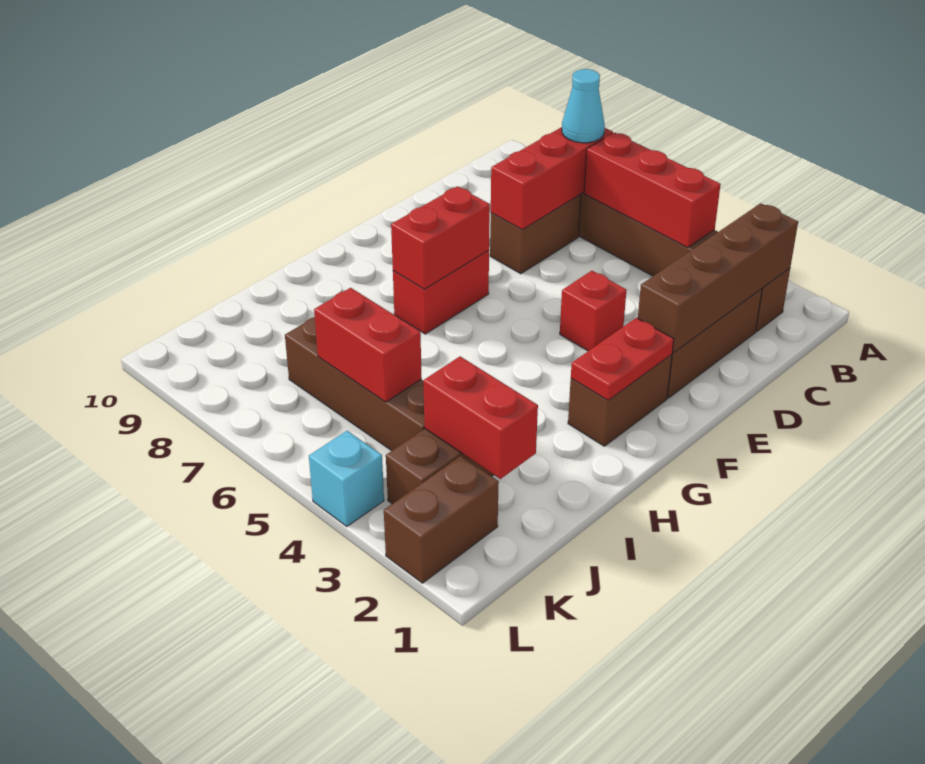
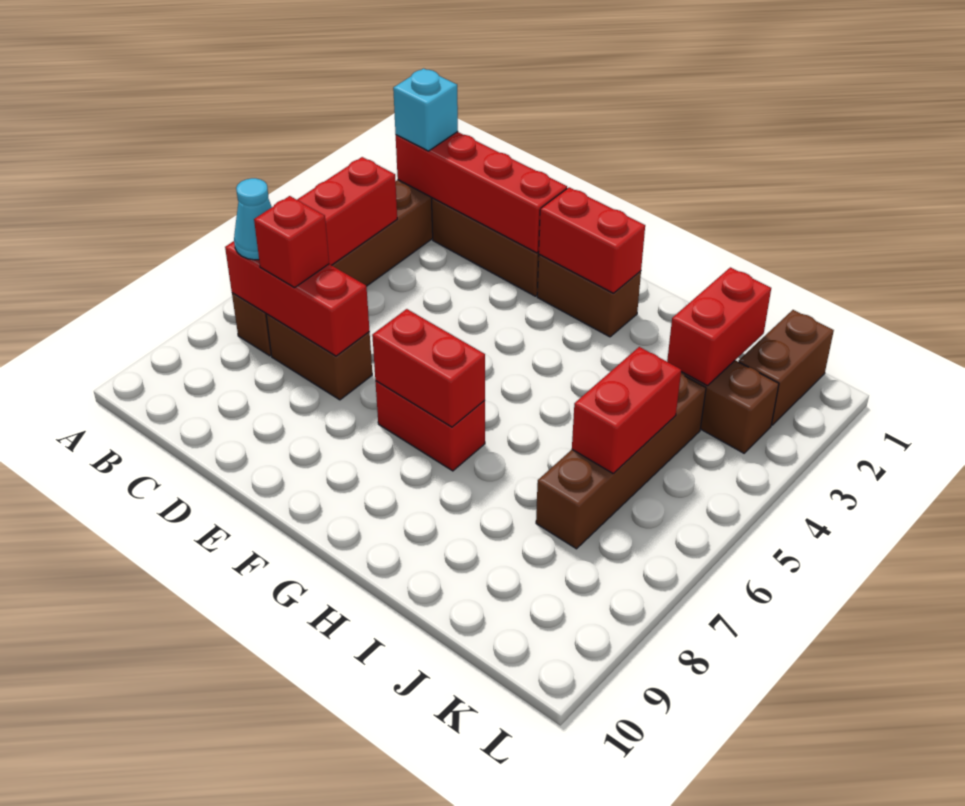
brown 1x4 brick [638,203,798,353] -> red 1x4 brick [396,132,567,253]
red 1x1 brick [560,271,627,351] -> red 1x1 brick moved to [254,196,329,288]
red 1x2 plate [571,318,674,400] -> red 1x2 brick [539,187,645,293]
brown 1x2 brick [384,456,499,583] -> brown 1x2 brick turned to [739,310,834,425]
cyan 1x1 brick [309,431,384,527] -> cyan 1x1 brick moved to [393,68,458,151]

